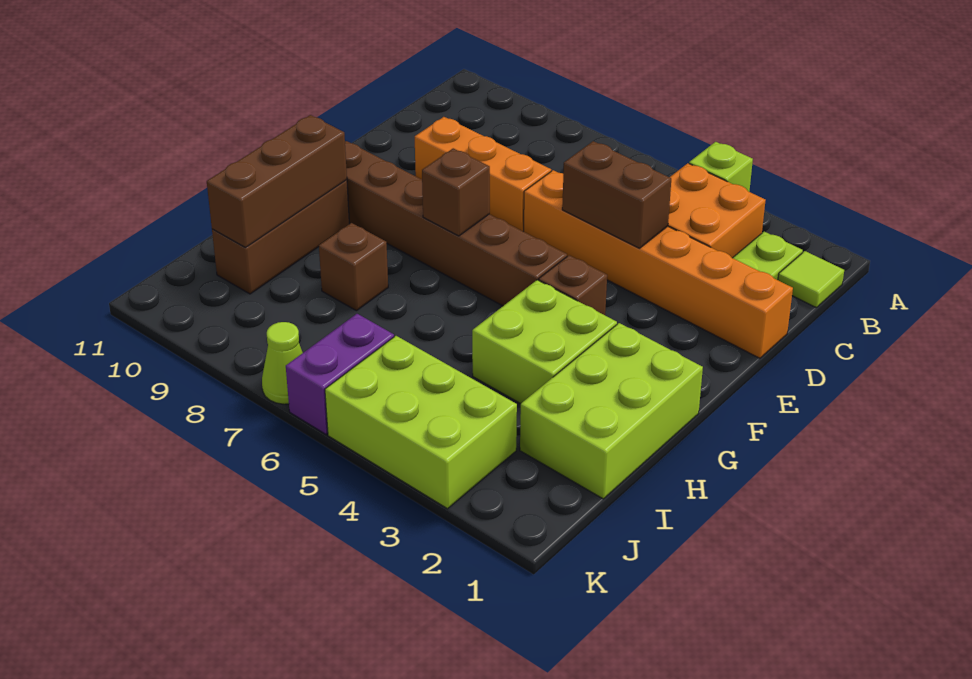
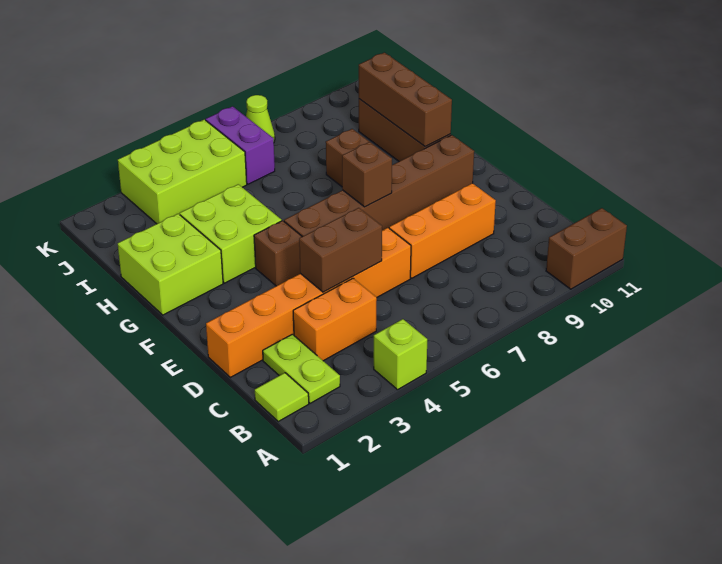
none -> brown 1x2 brick [546,208,627,289]
orange 2x2 brick [668,163,766,258] -> orange 1x2 brick [293,278,377,361]
lime 2x3 brick [520,323,703,499] -> lime 2x2 brick [118,214,223,315]

